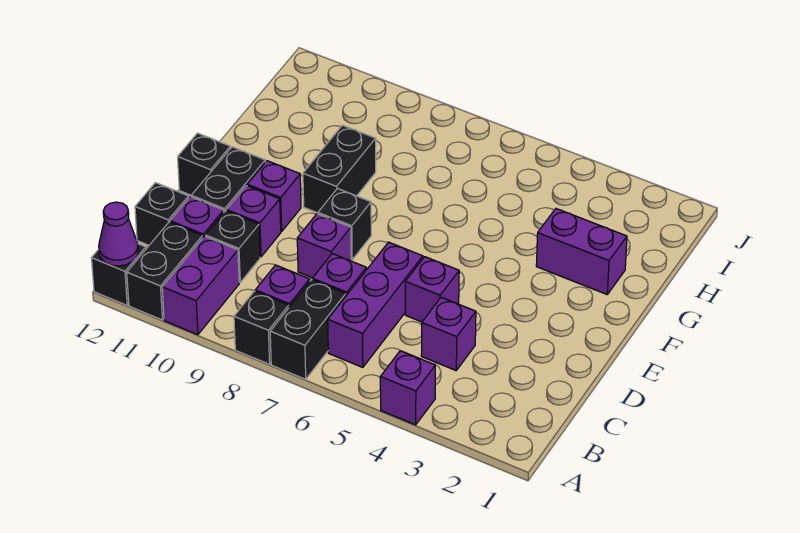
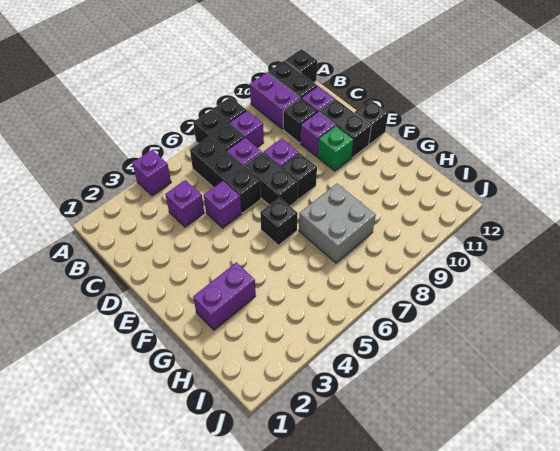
purple 1x1 cone [99,202,138,266] -> none
purple 1x3 brick [328,242,423,367] -> black 1x3 brick [190,137,261,213]
black 1x1 brick [135,183,189,245] -> black 1x1 brick moved to [260,197,298,245]
purple 1x1 brick [247,161,301,232] -> green 1x1 brick [318,126,354,171]
black 1x2 brick [303,125,376,213] -> black 1x2 brick moved to [244,152,298,206]
none -> grey 2x2 brick [299,184,376,263]

